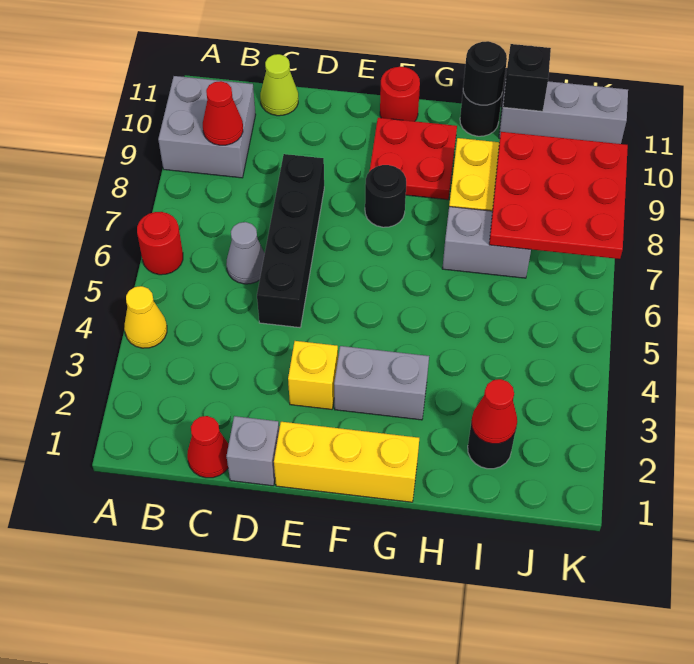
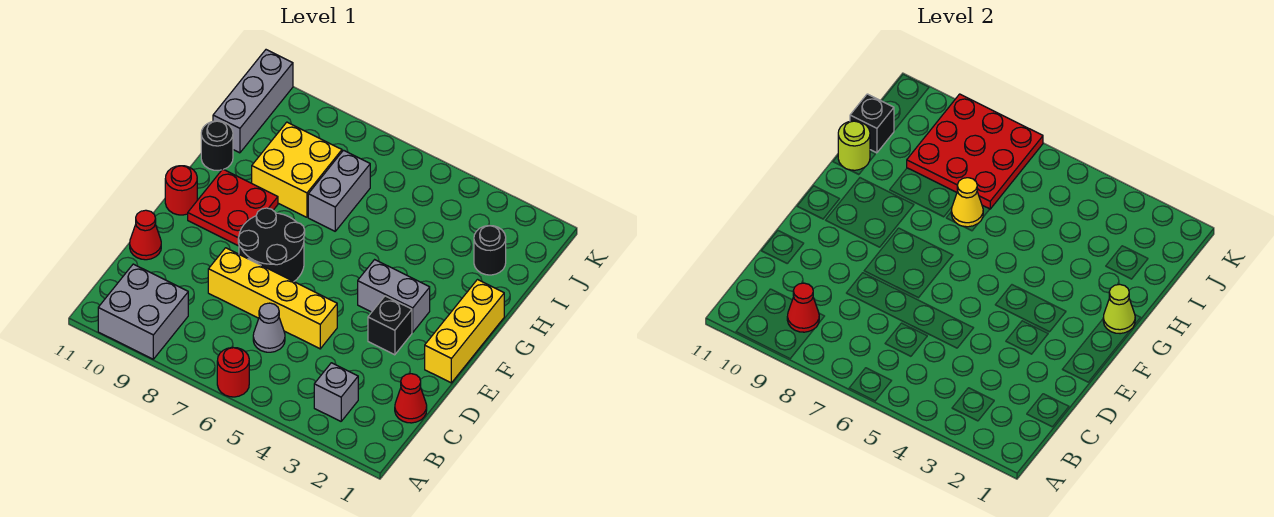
yellow 1x1 cone [124,286,167,348] -> yellow 1x1 cone moved to [951,178,983,227]
lime 1x1 cone [260,54,298,116] -> lime 1x1 cone moved to [1103,284,1135,334]
grey 1x1 brick [227,416,279,486] -> grey 1x1 brick moved to [314,363,358,421]
black 1x4 brick [257,154,324,328] -> yellow 1x4 brick [208,248,337,349]
yellow 1x1 brick [288,341,338,409] -> black 1x1 brick [368,296,412,355]
grey 1x2 brick [334,346,429,420] -> grey 1x2 brick turned to [358,260,430,332]
black 1x1 round brick [365,165,406,227] -> black 2x2 round brick [238,208,305,281]
black 1x1 round brick [463,41,507,105] -> lime 1x1 round brick [838,121,870,170]
red 1x1 cone [471,379,517,444] -> red 1x1 cone moved to [130,210,161,260]

